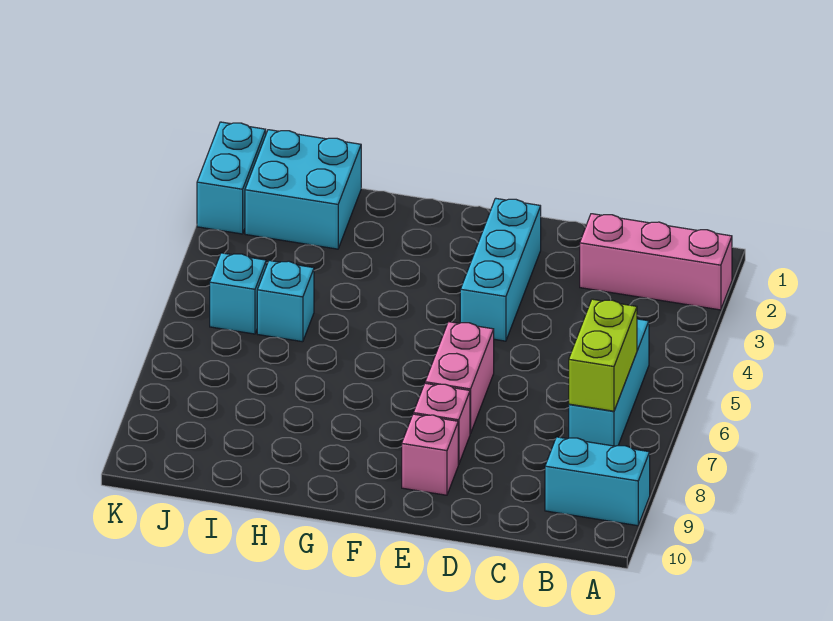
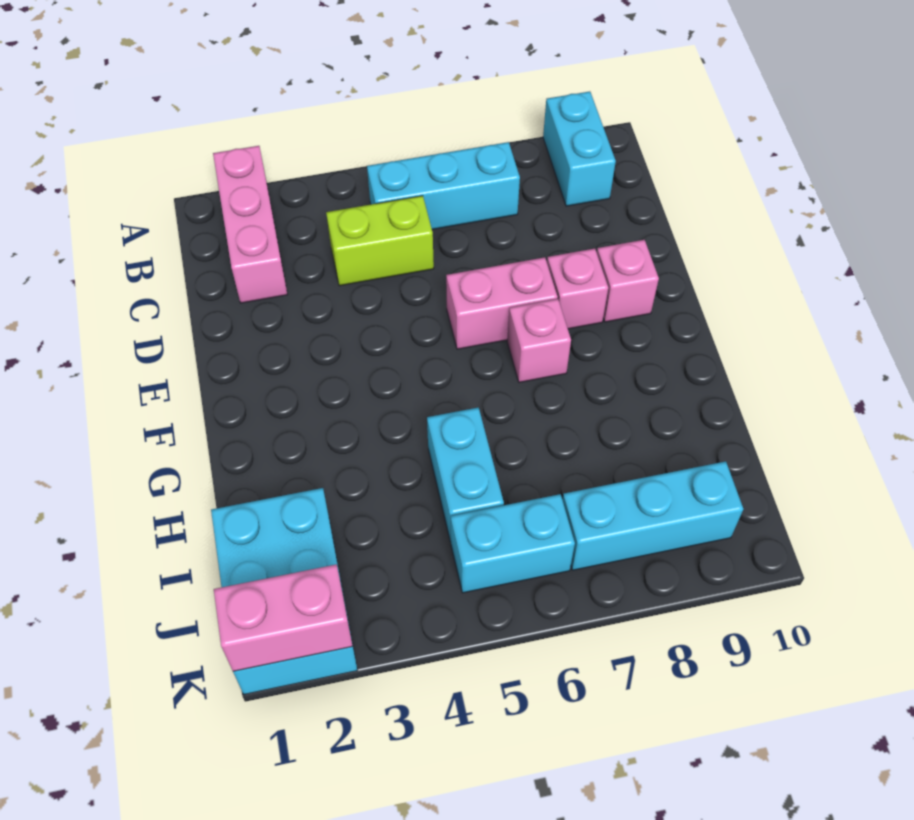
lime 1x2 brick [569,299,637,411] -> lime 1x2 brick moved to [326,196,434,286]
cyan 1x3 brick [460,198,541,341] -> cyan 1x3 brick moved to [562,461,743,570]
none -> pink 1x1 brick [507,299,571,382]
cyan 1x1 brick [257,261,314,342] -> cyan 1x2 brick [427,407,504,542]
cyan 1x1 brick [210,253,266,334] -> cyan 1x2 brick [451,494,575,593]
none -> pink 1x2 brick [214,564,353,671]

